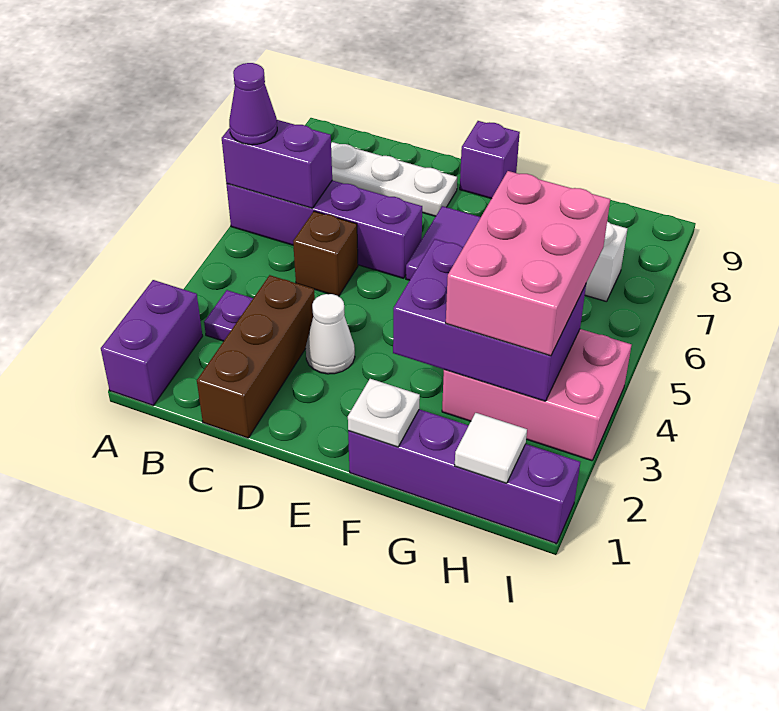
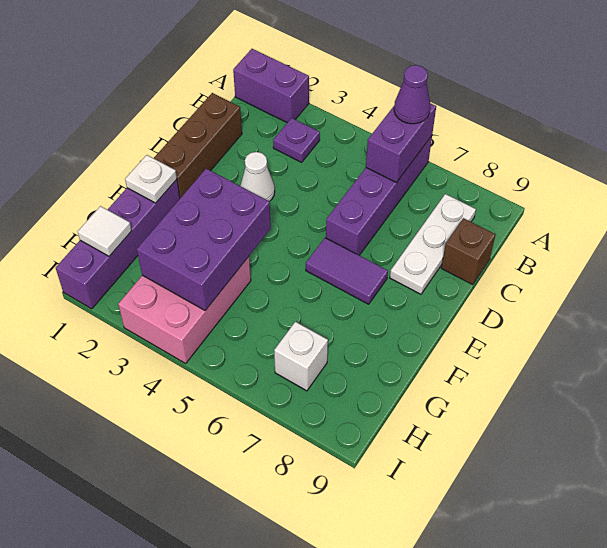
brown 1x3 brick [197,275,315,438] -> brown 1x3 brick turned to [154,93,242,198]
brown 1x1 brick [293,211,358,296] -> brown 1x1 brick moved to [441,218,496,285]
purple 1x1 brick [460,121,520,199] -> none
pink 2x3 brick [446,171,610,356] -> none

